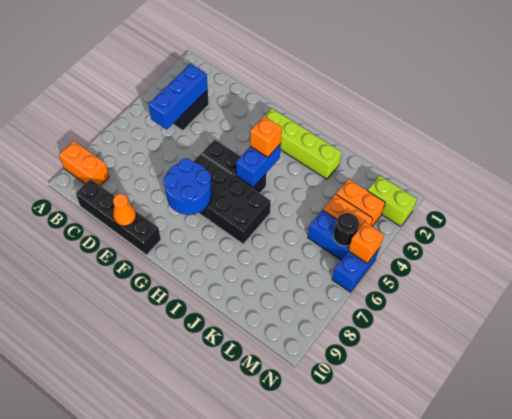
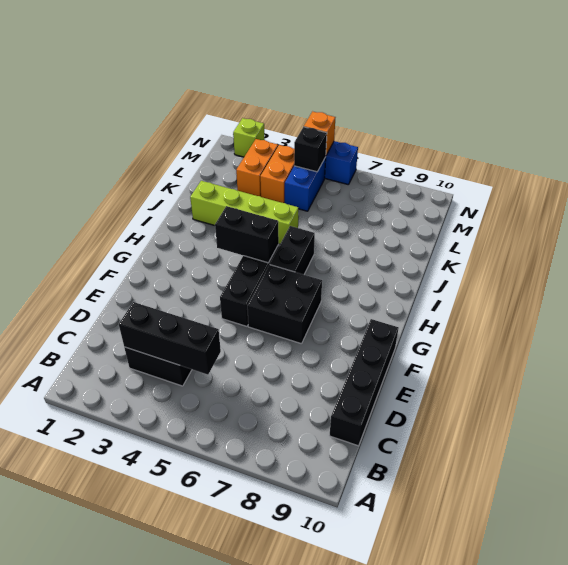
orange 1x2 brick [59,141,109,186] -> none
blue 1x3 brick [149,64,208,130] -> black 1x3 brick [119,302,221,375]
orange 1x1 cone [113,194,136,226] -> none
blue 2x2 round brick [163,158,212,215] -> none
lime 1x4 brick [265,109,341,179] -> lime 1x4 brick turned to [190,181,298,244]
blue 1x2 brick [236,144,281,187] -> black 1x2 brick [215,206,279,263]
orange 1x1 brick [250,116,282,157] -> none
black 2x2 brick [208,177,271,244] -> black 1x2 brick [270,226,315,275]
lime 1x2 brick [368,176,417,226] -> lime 1x1 brick [233,118,265,157]
black 1x1 round brick [333,213,359,246] -> black 1x1 brick [294,127,327,172]

